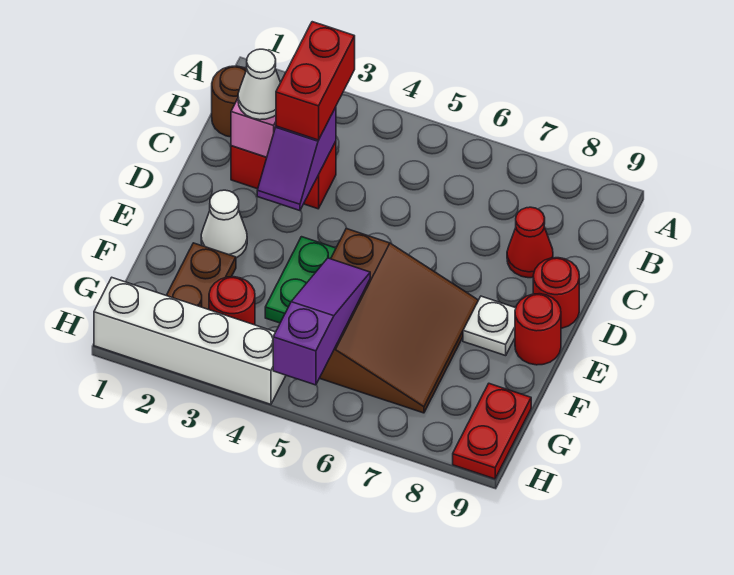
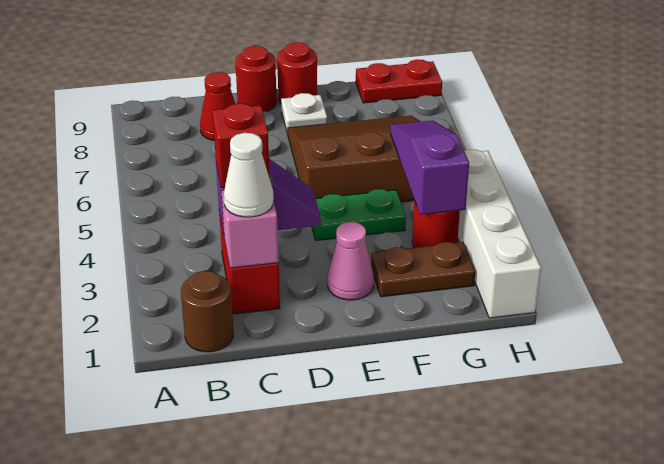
red 1x2 brick [276,22,355,140] -> red 1x1 brick [213,103,270,188]
white 1x1 cone [201,190,247,258] -> pink 1x1 cone [328,222,374,300]
purple 1x3 slope [273,258,370,385] -> purple 1x3 slope turned to [390,121,469,215]

